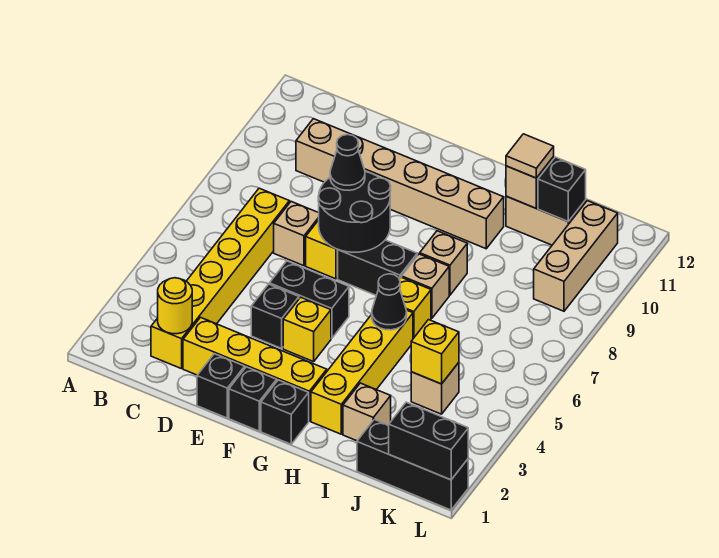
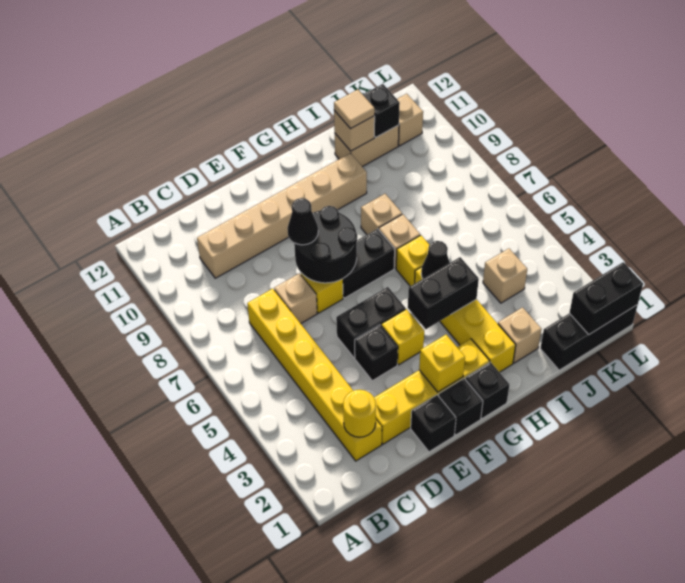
none -> black 1x2 brick [408,257,479,329]
yellow 1x1 brick [411,320,459,384] -> yellow 1x1 brick moved to [419,335,465,392]
tan 1x3 brick [534,201,618,311] -> tan 1x1 brick [397,94,423,146]

